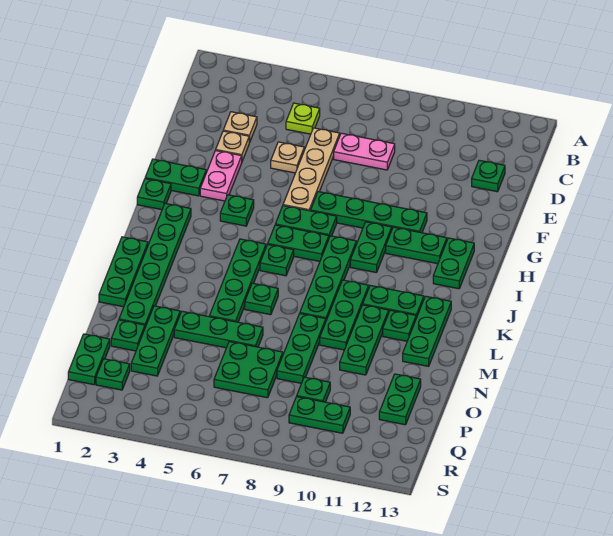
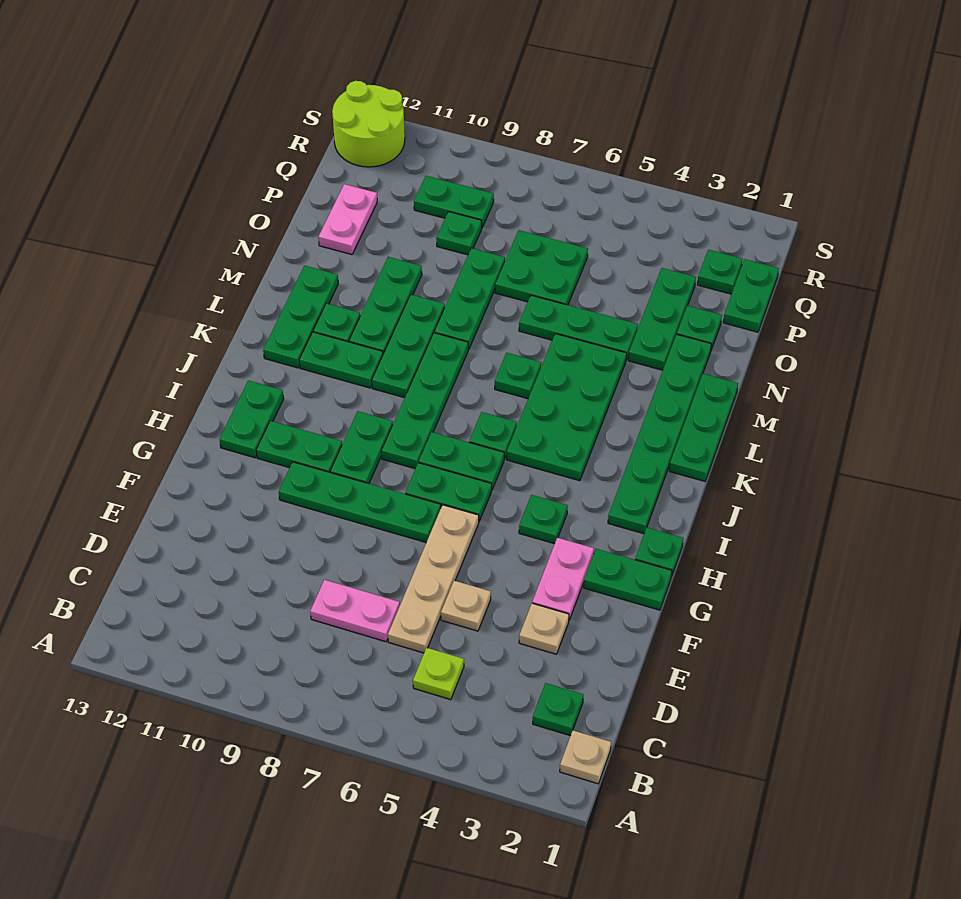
tan 1x1 plate [223,112,257,143] -> tan 1x1 plate moved to [560,730,611,784]
green 1x1 plate [472,160,505,192] -> green 1x1 plate moved to [533,683,583,736]
green 1x4 plate [209,239,266,322] -> green 2x4 plate [507,334,627,481]
green 1x2 plate [379,374,421,425] -> pink 1x2 plate [318,184,377,255]
none -> lime 2x2 round brick [332,81,405,167]

